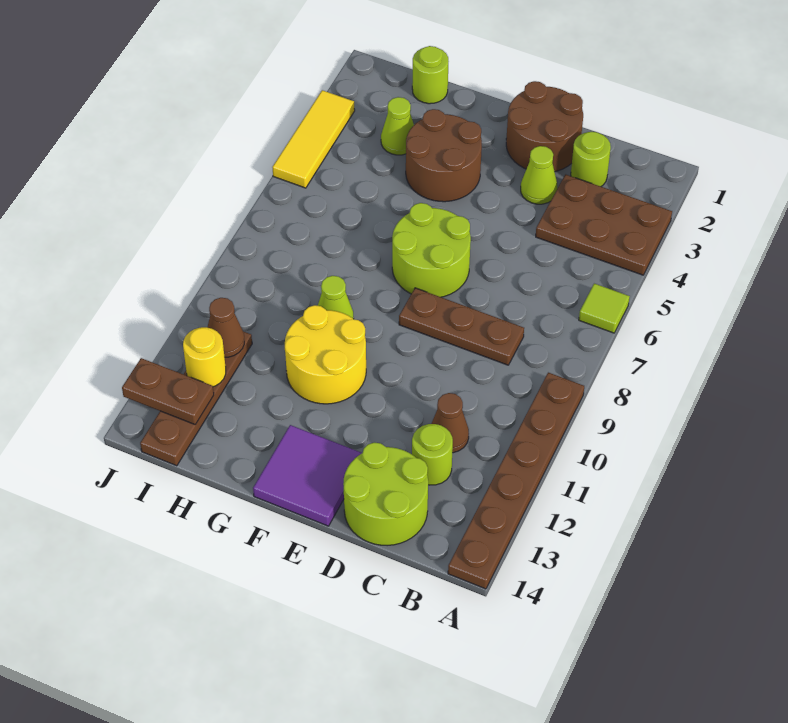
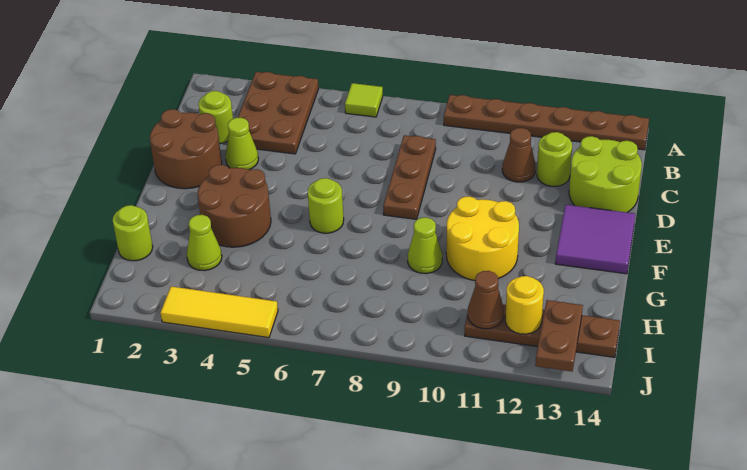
lime 2x2 round brick [392,203,471,297] -> lime 1x1 round brick [308,178,344,233]

